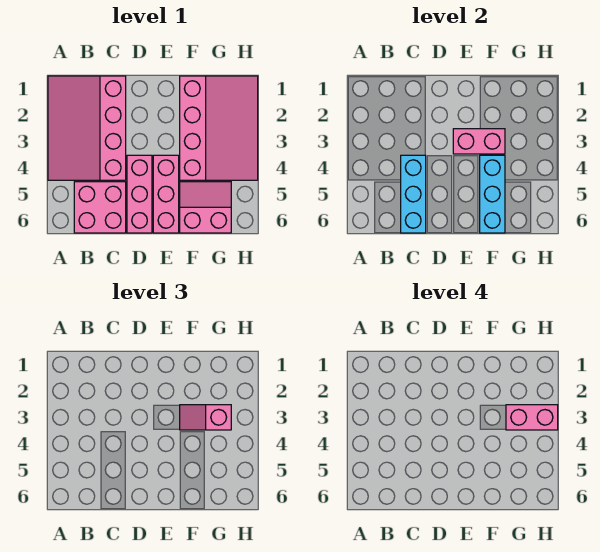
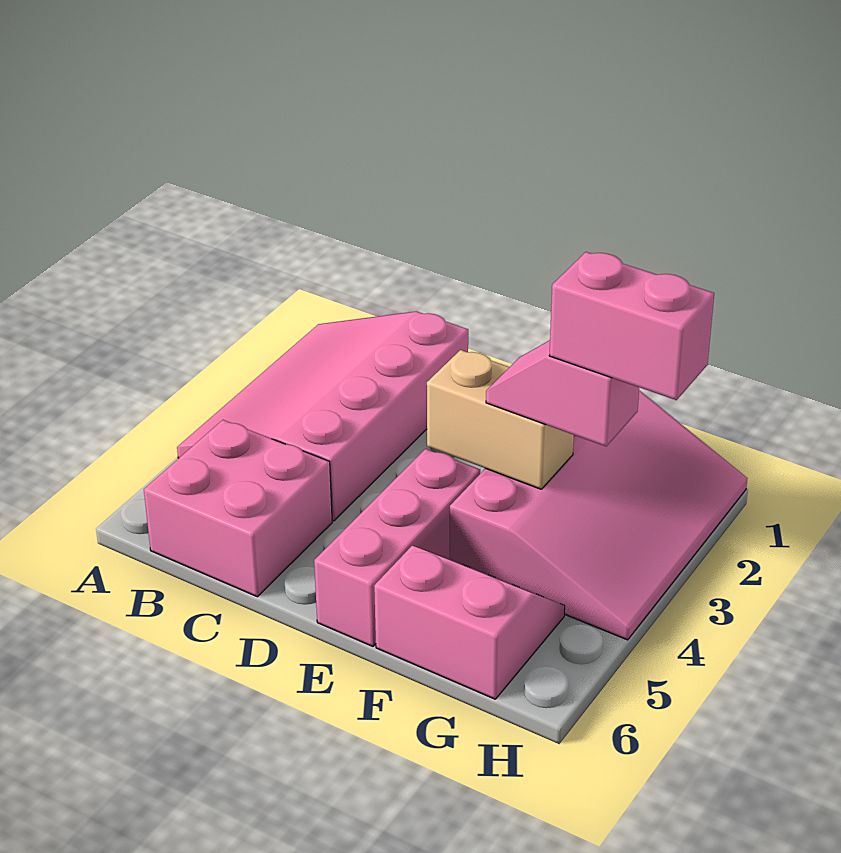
cyan 1x3 brick [401,155,426,233] -> none
pink 1x3 brick [127,155,152,233] -> none
pink 1x2 brick [453,129,505,154] -> tan 1x2 brick [427,350,574,489]
cyan 1x3 brick [480,155,505,233] -> none

